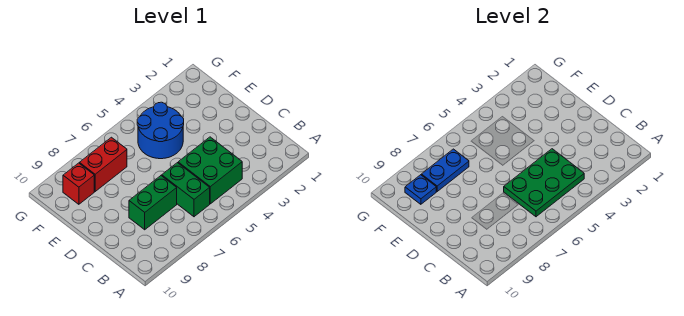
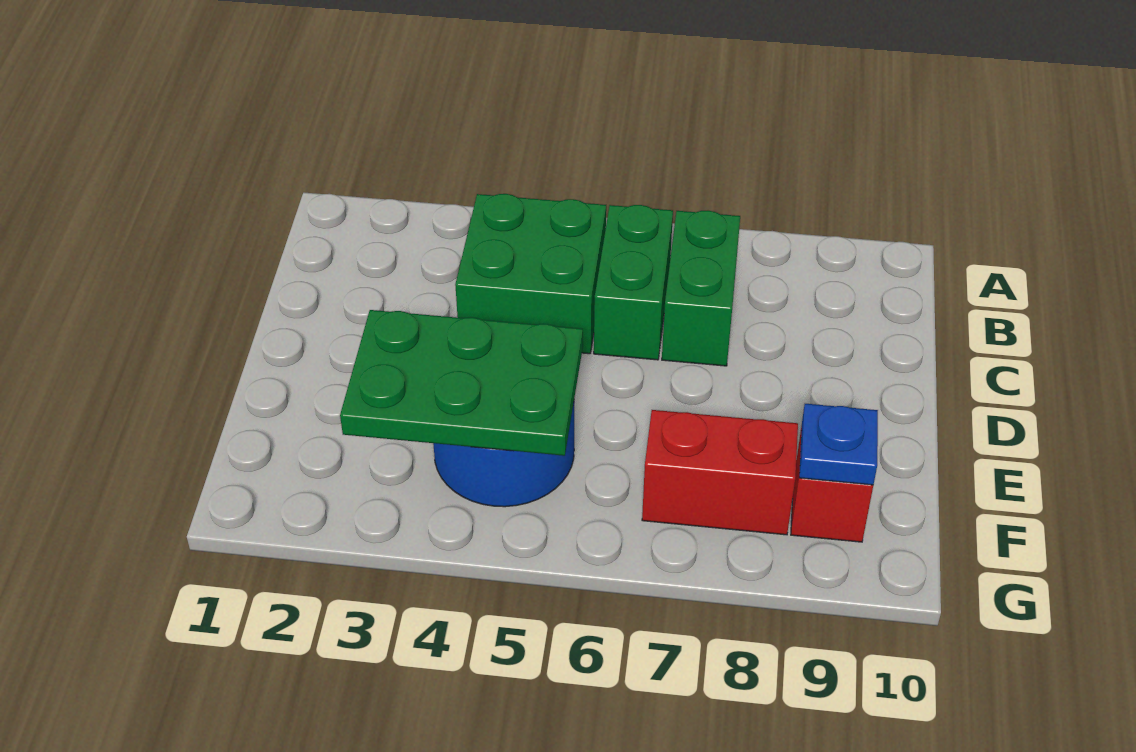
green 2x3 plate [504,149,584,217] -> green 2x3 plate moved to [340,310,583,456]
green 1x2 brick [129,176,177,230] -> green 1x2 brick turned to [662,211,740,366]
blue 1x2 plate [421,149,469,191] -> none

